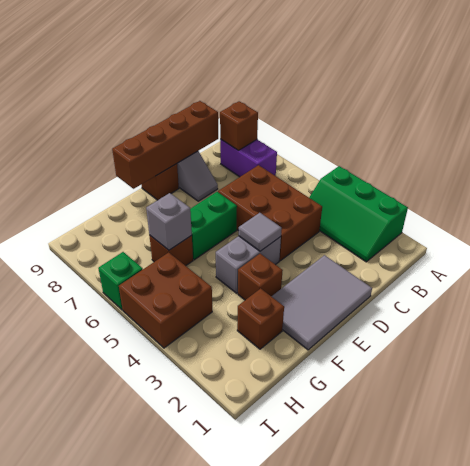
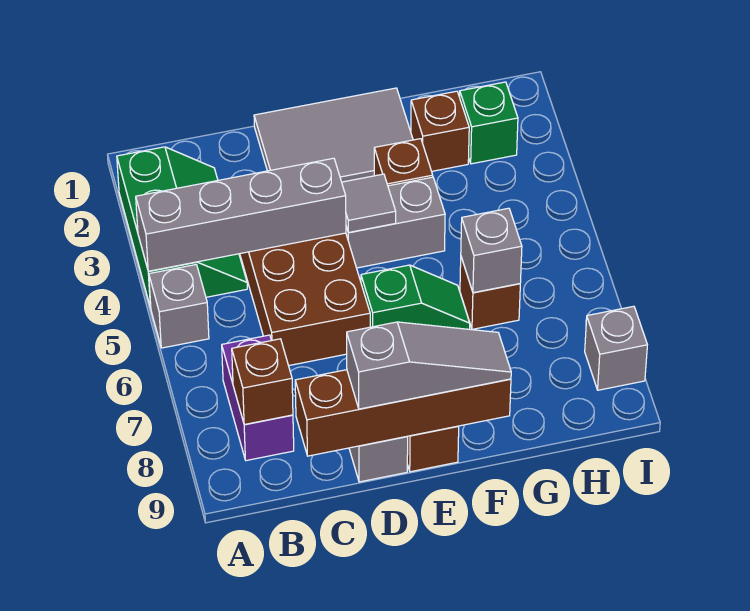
none -> grey 1x4 brick [136,158,346,271]
none -> grey 1x1 brick [149,265,209,348]
none -> grey 1x3 slope [347,322,511,409]
green 1x2 brick [190,192,237,260] -> green 1x2 slope [361,265,470,329]
brown 2x2 brick [119,252,212,348] -> none
green 1x1 brick [98,252,143,310] -> green 1x1 brick moved to [460,82,518,164]
none -> grey 1x1 brick [585,306,647,390]

